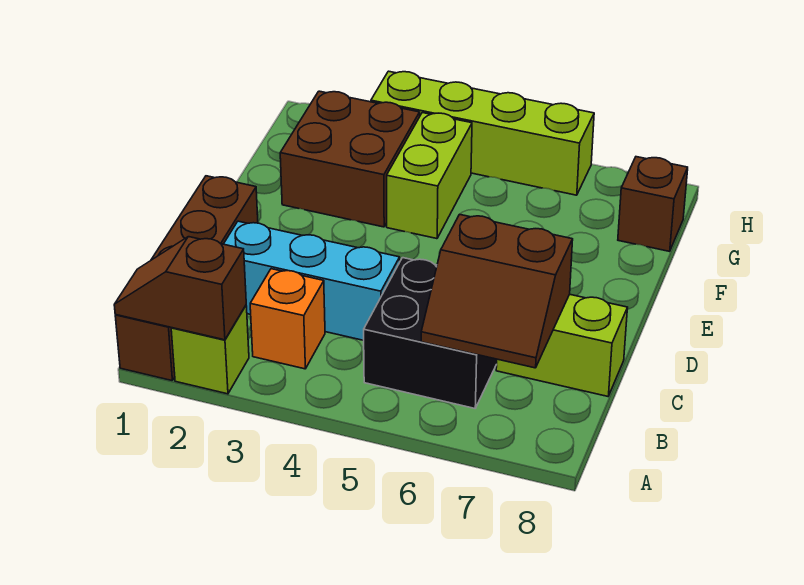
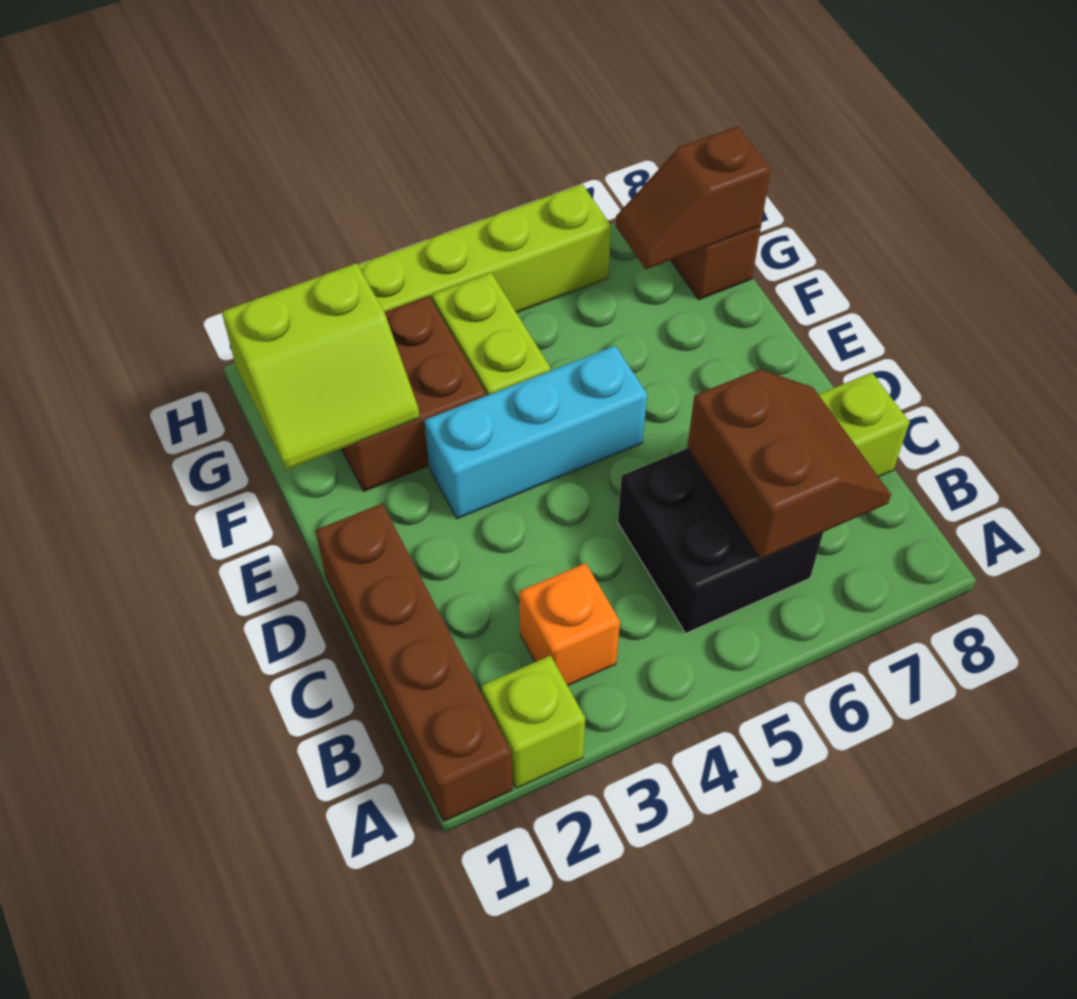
brown 1x2 slope [114,237,246,340] -> brown 1x2 slope moved to [616,126,771,269]
brown 2x2 slope [421,214,573,368] -> brown 2x2 slope turned to [687,369,891,559]
cyan 1x3 brick [224,221,400,340] -> cyan 1x3 brick moved to [424,346,647,519]
none -> lime 2x2 slope [222,263,420,470]

